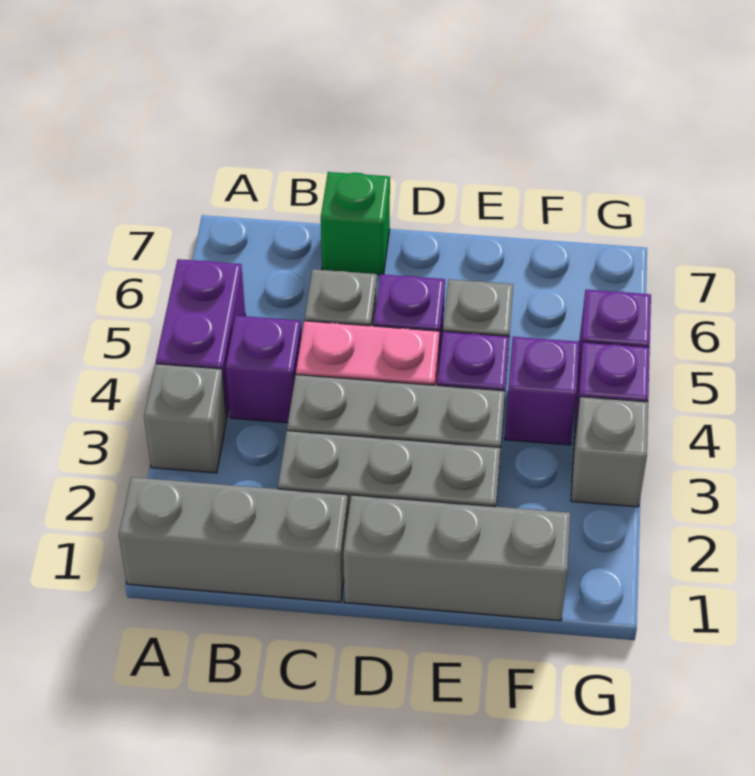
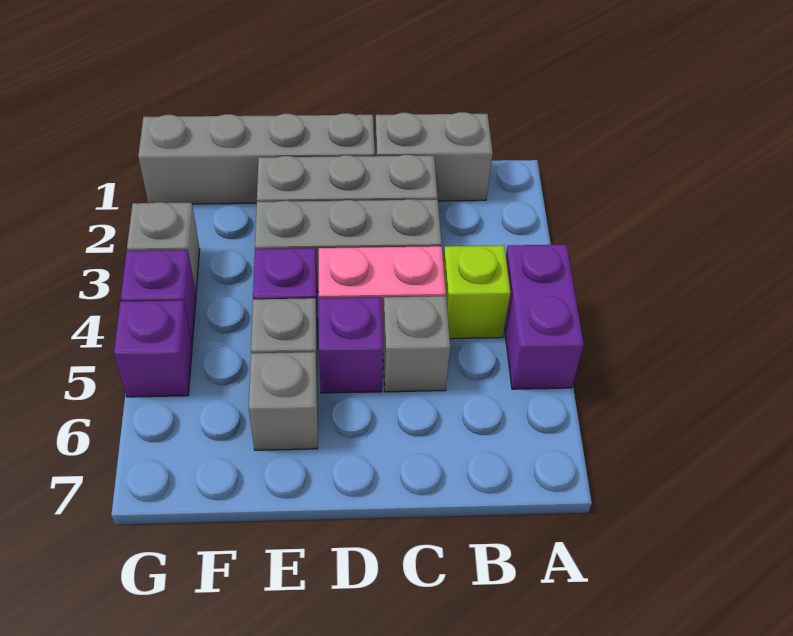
grey 1x3 brick [119,477,348,602] -> grey 1x2 brick [375,112,493,201]
grey 1x1 brick [144,364,226,473] -> grey 1x1 brick moved to [249,352,318,450]
purple 1x1 brick [226,316,302,423] -> lime 1x1 brick [443,245,510,339]
green 1x1 brick [321,172,390,275] -> none
grey 1x3 brick [343,495,570,621] -> grey 1x4 brick [138,113,375,204]
purple 1x1 brick [505,337,579,445] -> none

